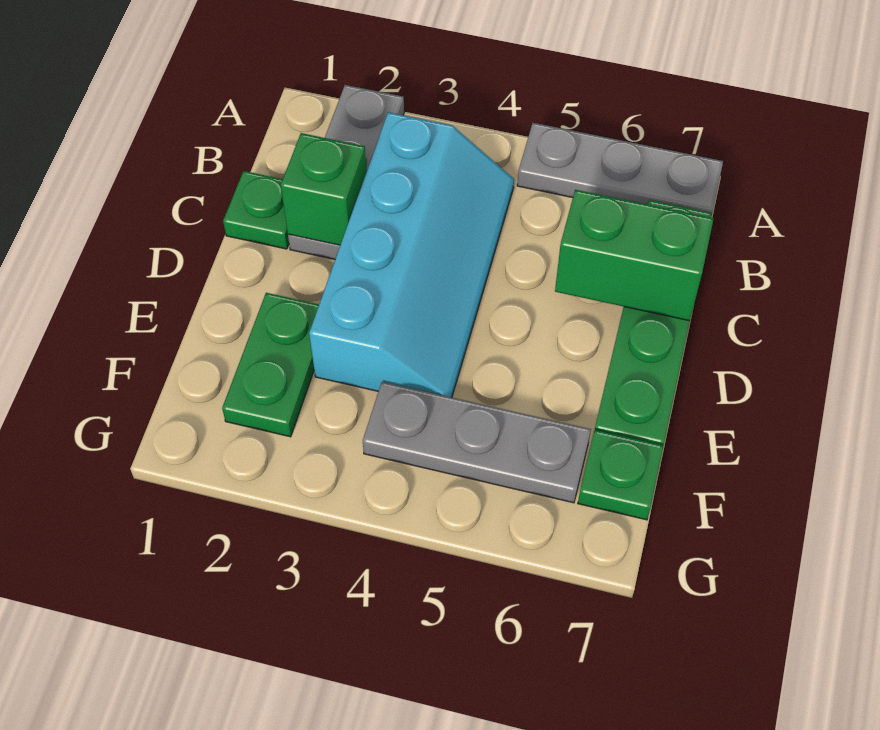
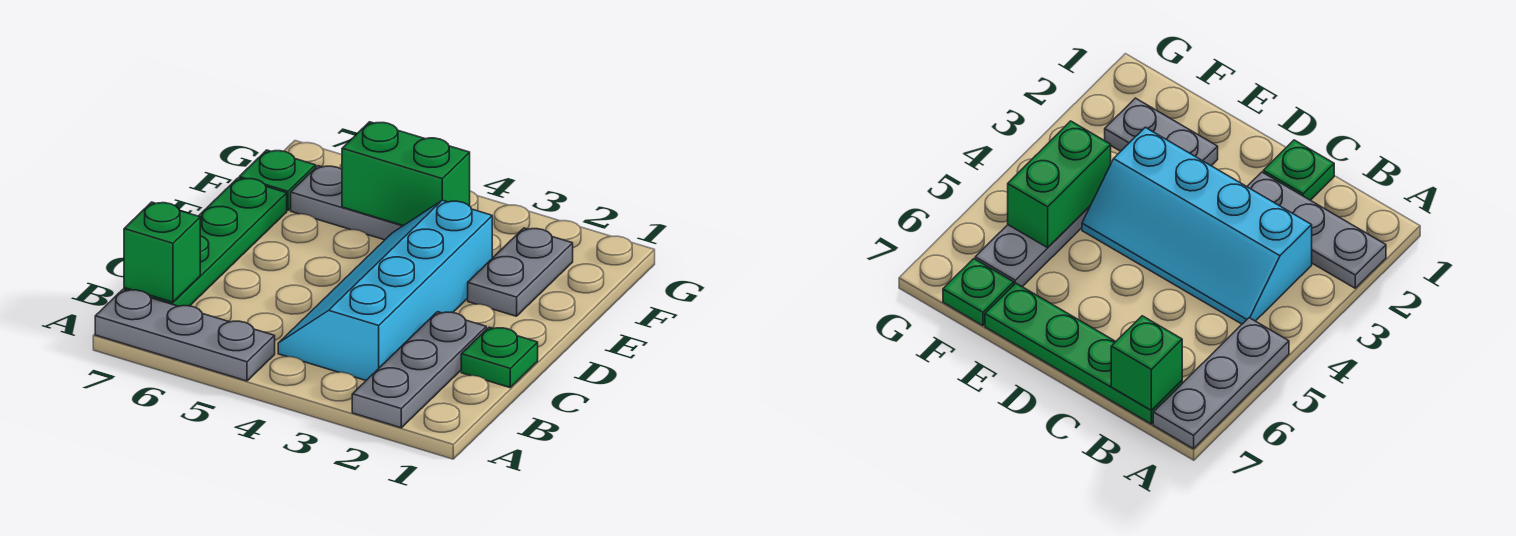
green 1x1 brick [281,133,367,245] -> green 1x1 brick moved to [124,202,200,302]
green 1x2 brick [555,190,714,321] -> green 1x2 brick moved to [342,122,470,226]
green 1x2 plate [222,293,319,437] -> grey 1x2 plate [468,228,573,316]

